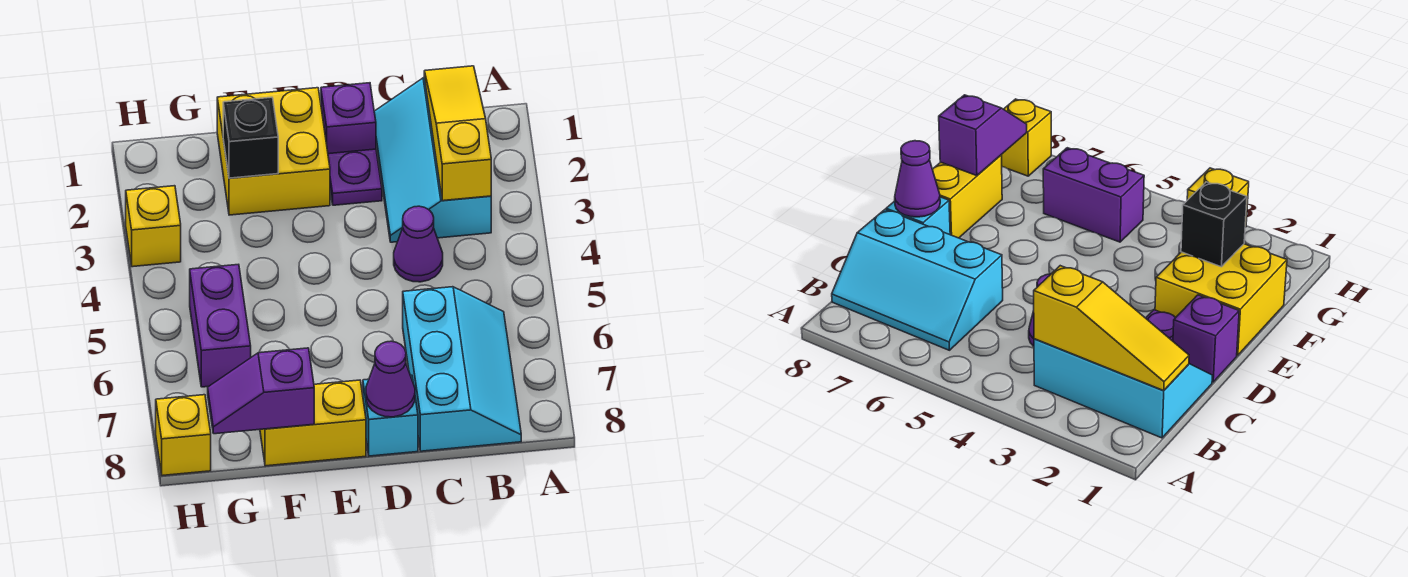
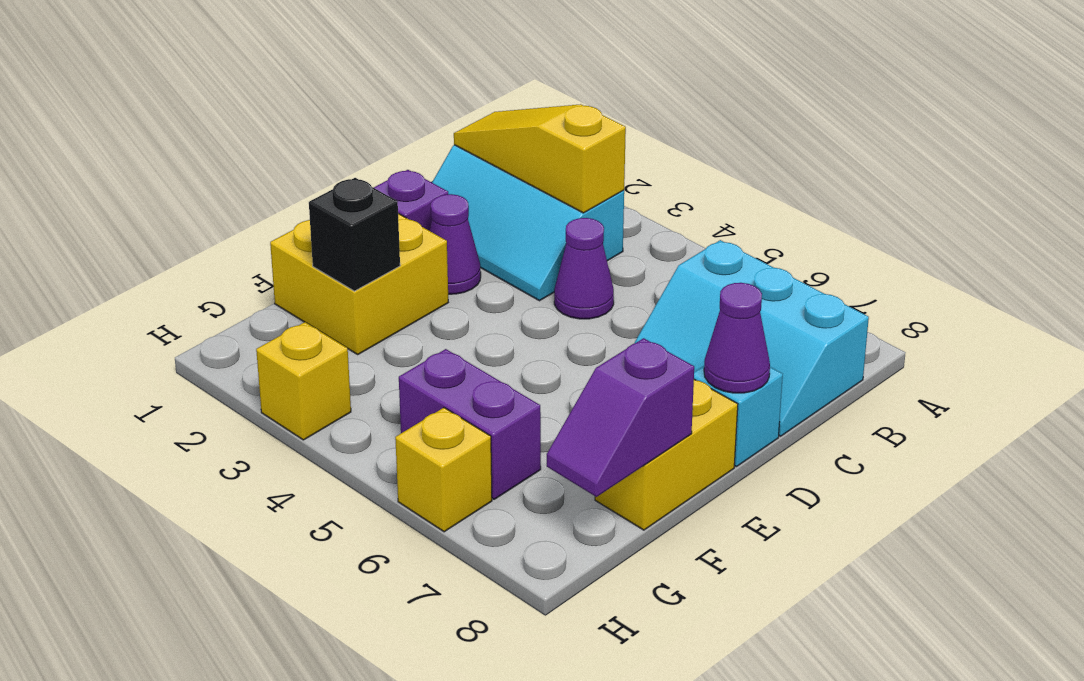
cyan 2x3 slope [403,287,521,451] -> cyan 2x3 slope turned to [635,240,869,436]
purple 1x1 plate [328,149,382,205] -> purple 1x1 cone [430,194,481,294]
yellow 1x1 brick [156,395,211,476] -> yellow 1x1 brick moved to [395,408,492,532]

